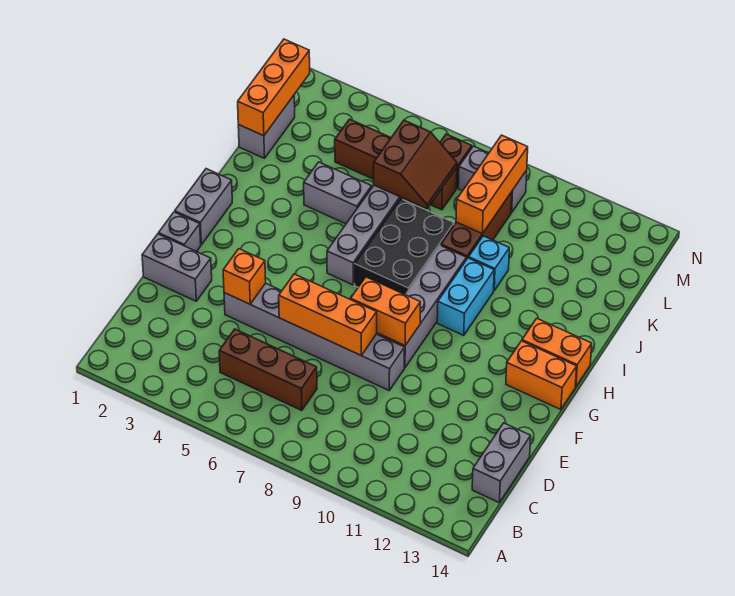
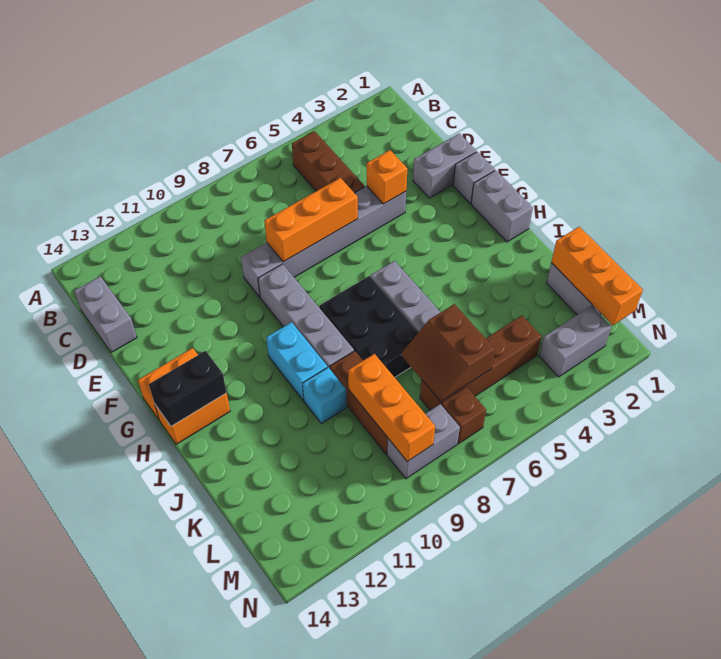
brown 1x3 brick [219,329,317,411] -> brown 1x3 brick turned to [292,131,365,193]
orange 1x2 brick [351,277,420,346] -> none
none -> black 1x2 brick [149,351,227,426]
grey 1x2 brick [304,162,372,224] -> grey 1x2 brick moved to [539,306,612,377]

